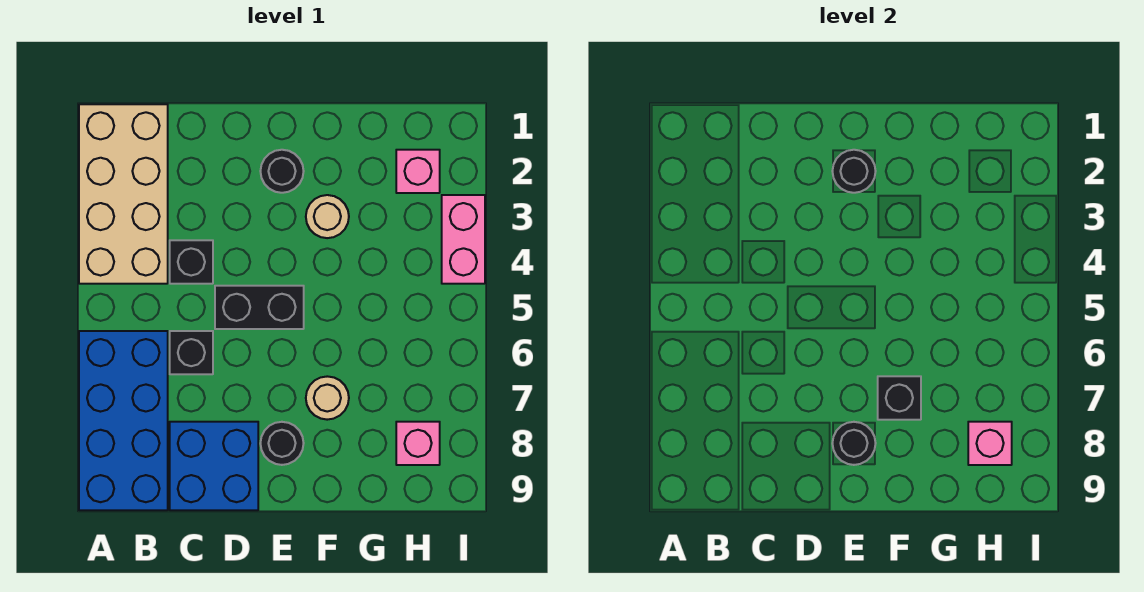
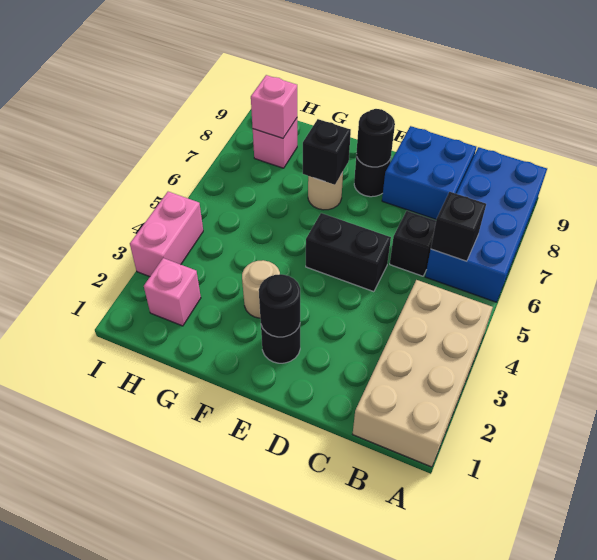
black 1x1 brick [170,240,213,284] -> black 1x1 brick moved to [431,192,486,261]

